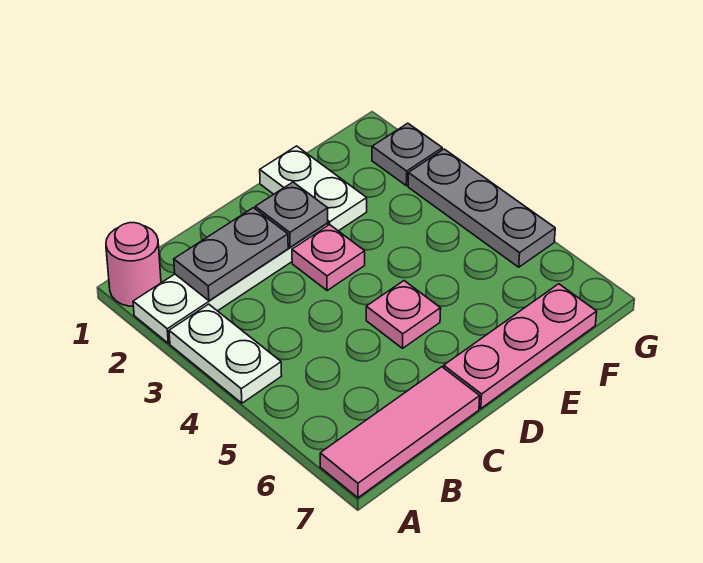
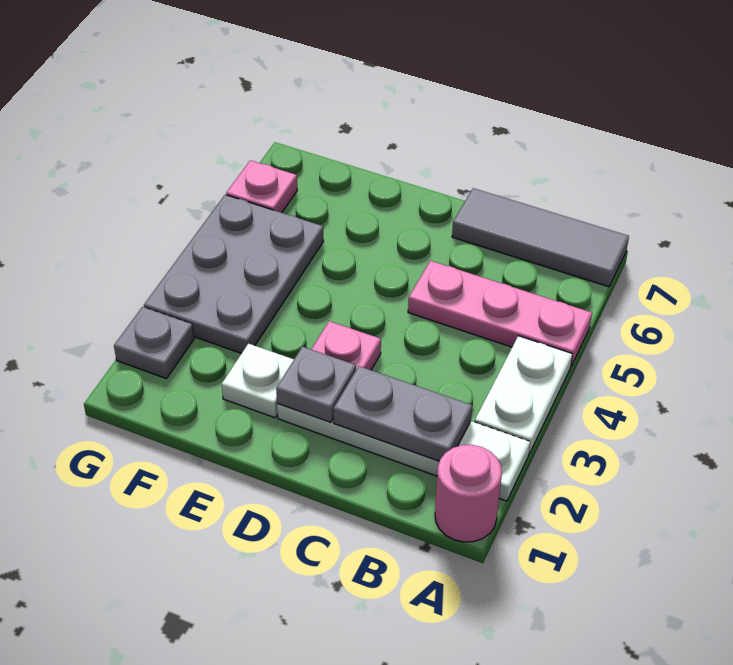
pink 1x3 tile [320,367,480,498] -> grey 1x3 tile [452,188,629,287]
pink 1x1 plate [366,281,441,348] -> pink 1x1 plate moved to [226,160,297,213]
pink 1x3 plate [444,284,597,409] -> pink 1x3 plate moved to [408,261,592,366]
white 1x2 plate [260,146,367,231] -> white 1x1 plate [222,344,294,418]
grey 1x3 plate [408,149,555,267] -> grey 2x3 plate [144,195,323,354]

